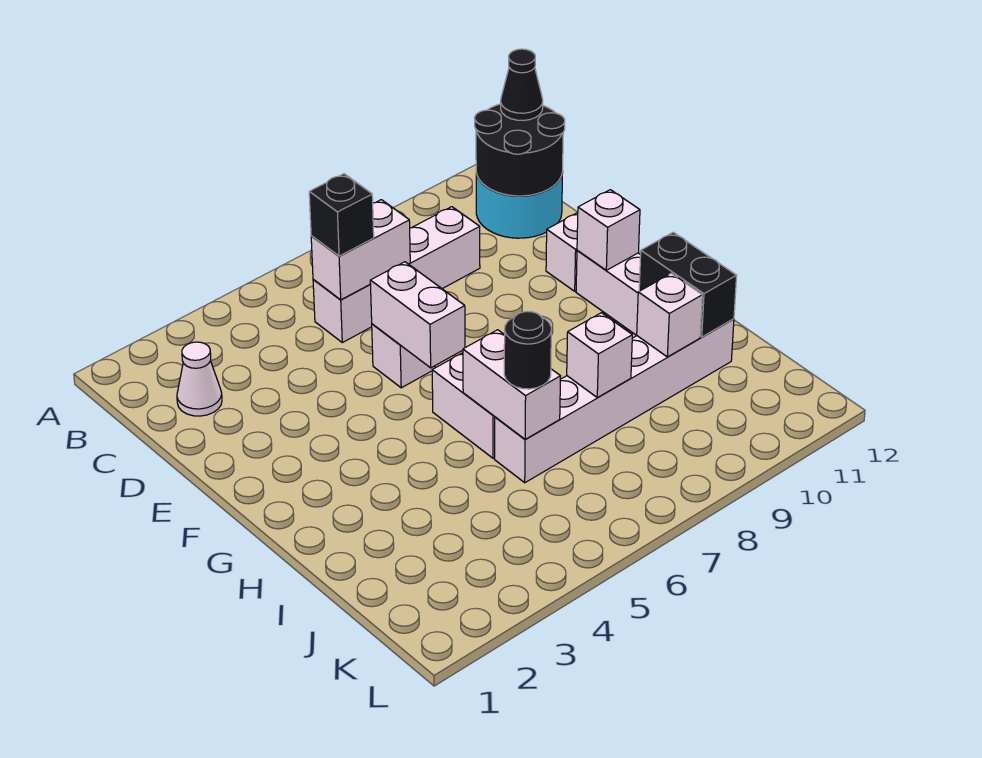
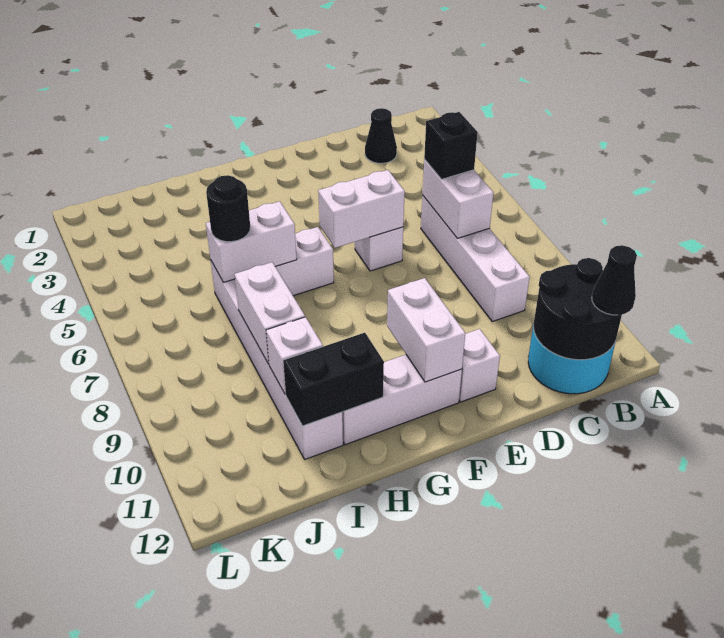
white 1x1 cone [177,342,222,416] -> black 1x1 cone [365,108,397,163]
white 1x1 brick [577,190,640,270] -> white 1x2 brick [387,278,465,382]
white 1x1 brick [567,313,632,397] -> white 1x2 brick [235,262,305,364]

